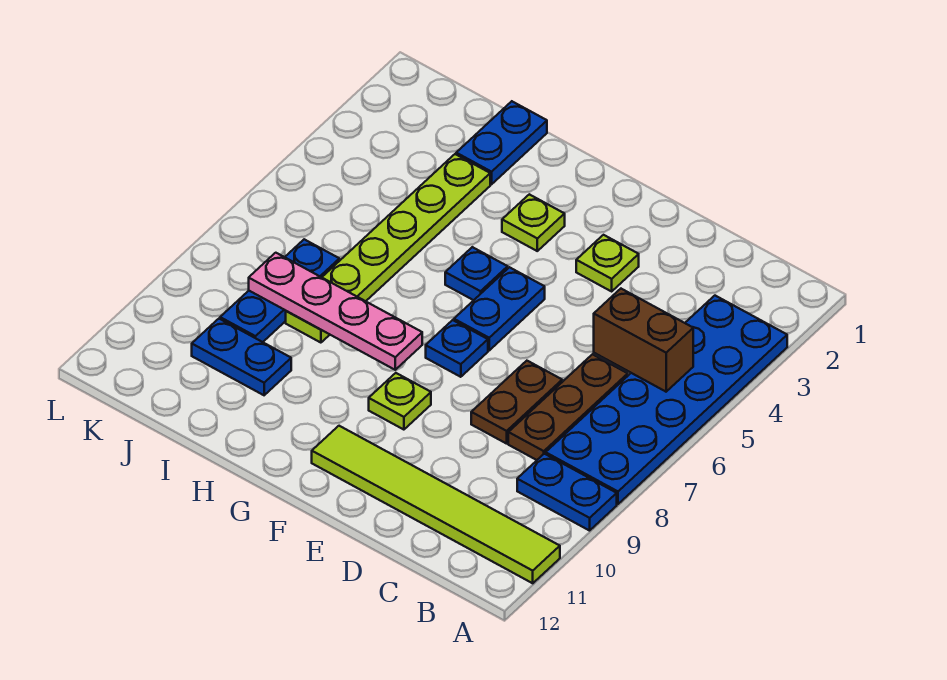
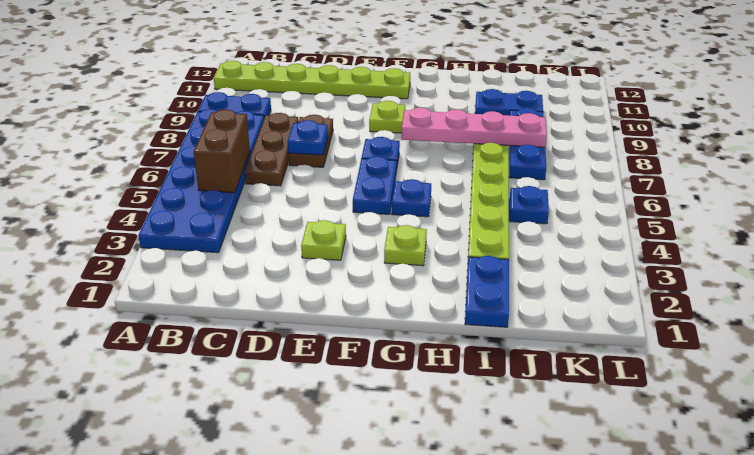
lime 1x6 tile [312,426,560,583] -> lime 1x6 plate [214,61,410,99]
brown 1x2 brick [594,289,693,392] -> brown 1x2 brick turned to [194,110,250,193]
none -> blue 1x1 plate [288,120,328,155]
none -> blue 1x1 plate [509,186,549,224]

